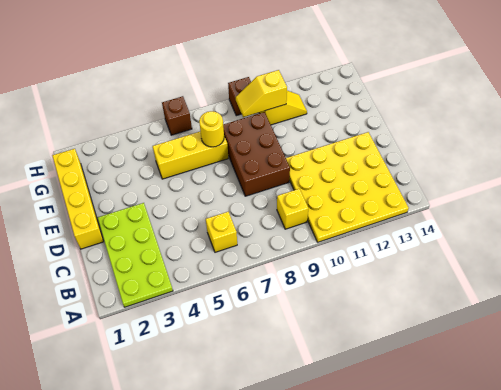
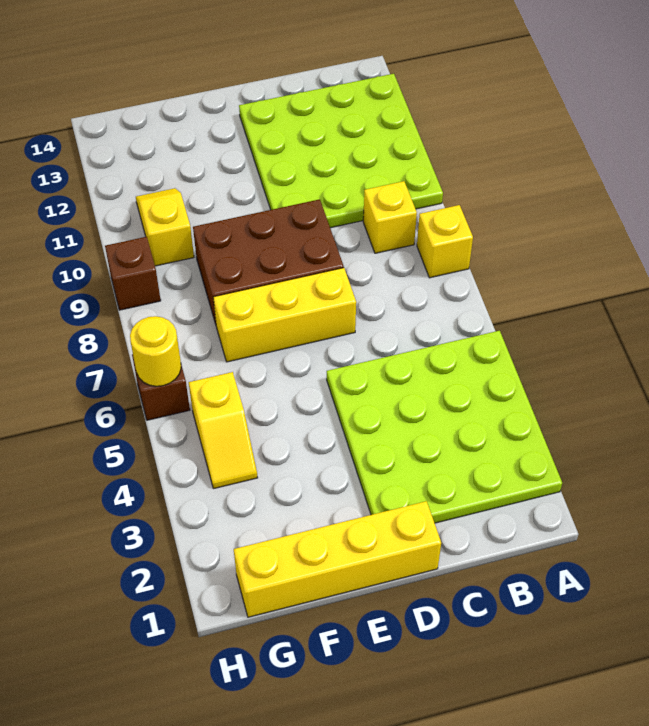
lime 2x4 plate [98,203,173,307] -> lime 4x4 plate [327,331,562,523]
yellow 4x4 plate [286,132,409,242] -> lime 4x4 plate [239,74,443,228]
yellow 1x1 brick [206,212,237,252] -> yellow 1x1 brick moved to [417,205,473,278]
yellow 1x3 brick [153,132,228,179] -> yellow 1x3 brick turned to [213,268,356,362]
yellow 1x1 round brick [199,111,224,147] -> yellow 1x1 round brick moved to [130,316,181,386]
yellow 1x2 slope [235,70,287,117] -> yellow 1x2 slope moved to [189,372,258,489]

